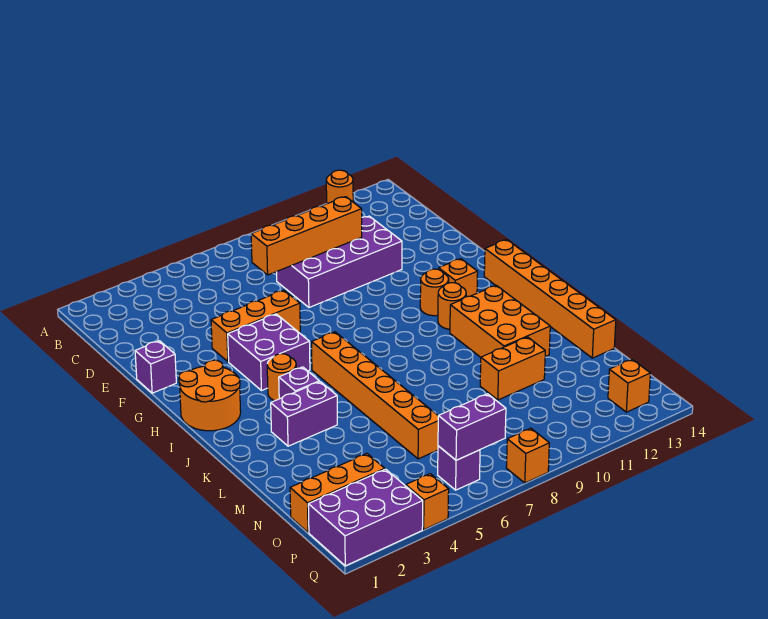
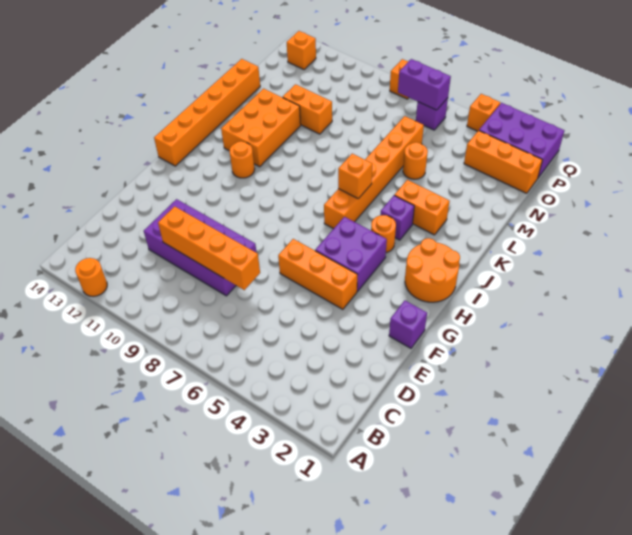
orange 1x1 round brick [420,269,449,316] -> orange 1x1 round brick moved to [403,142,428,179]
orange 1x1 brick [439,259,478,297] -> orange 1x1 brick moved to [338,154,372,199]
purple 1x2 brick [271,382,337,446] -> orange 1x2 brick [394,180,450,235]

